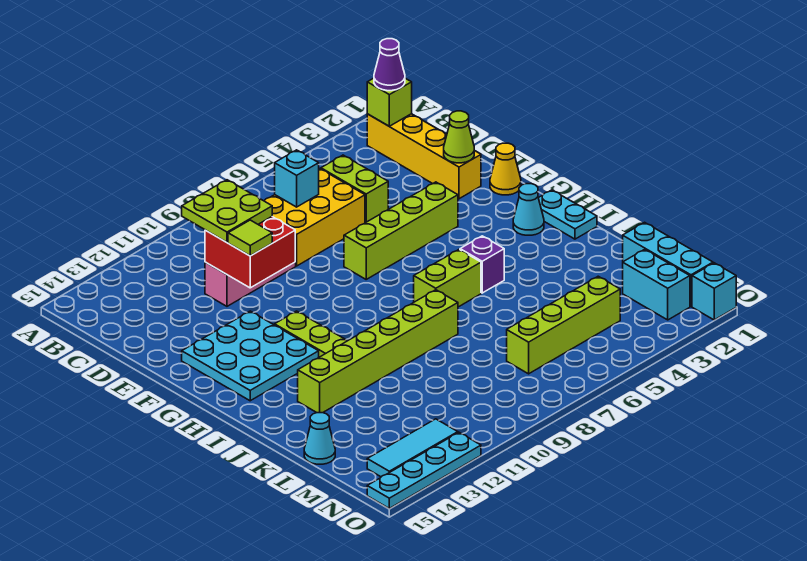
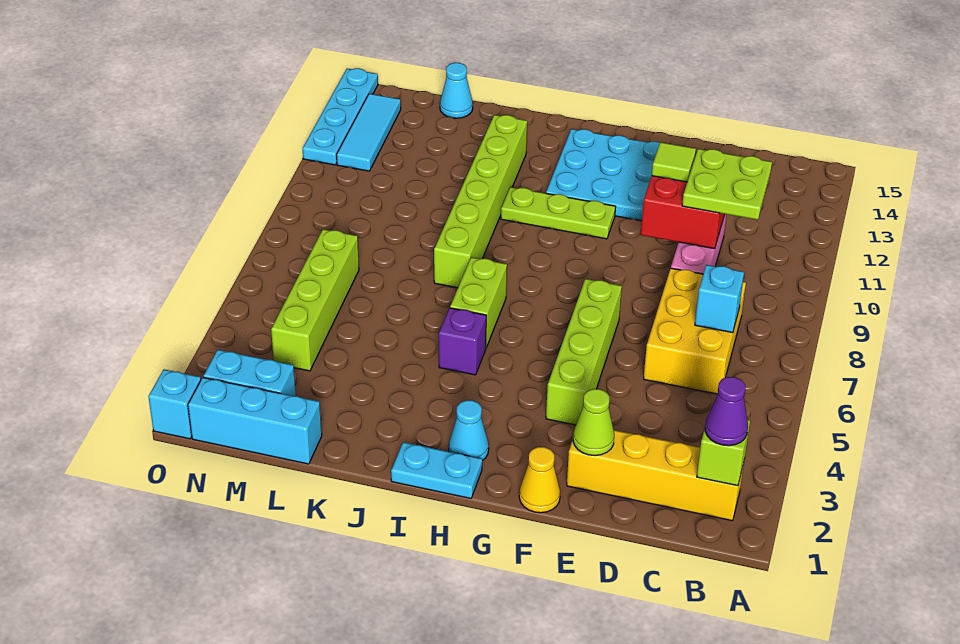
lime 1x2 brick [321,155,388,223] -> none

